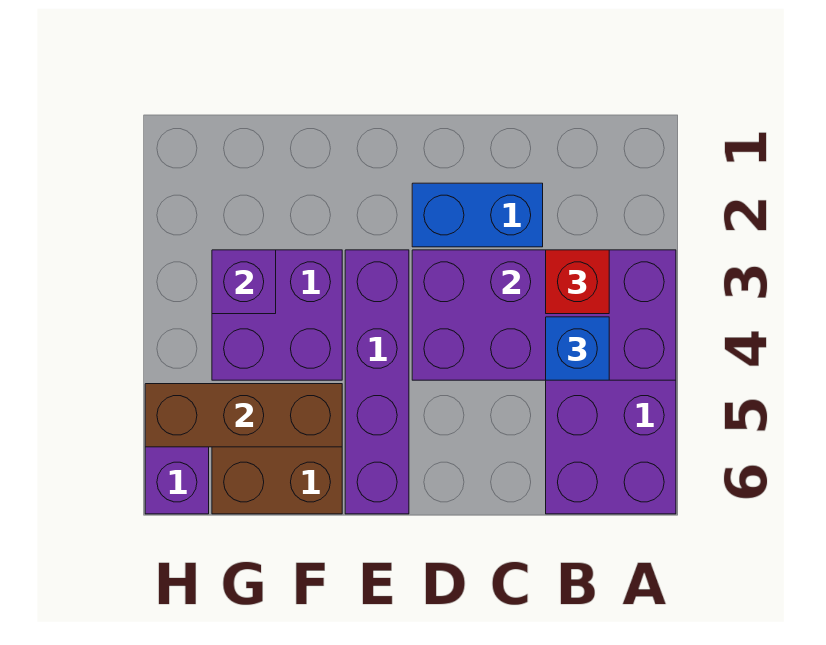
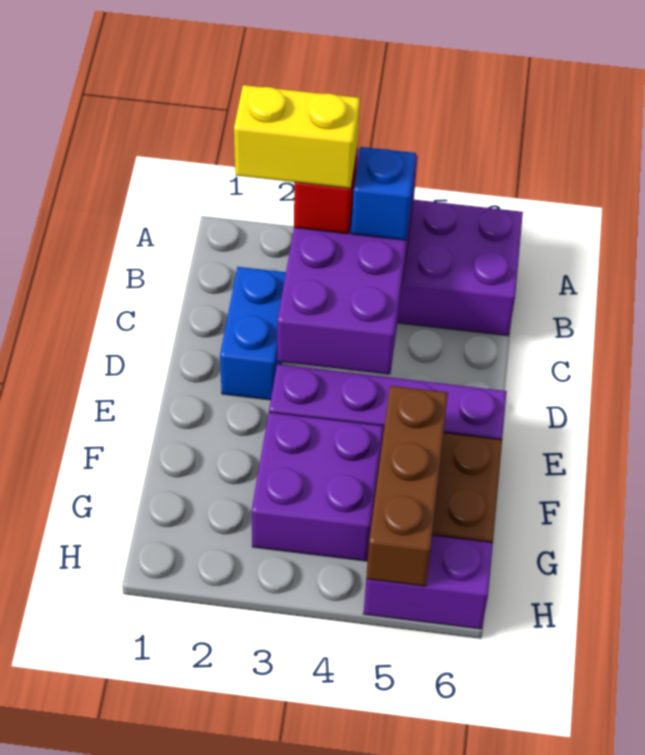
none -> yellow 1x2 brick [234,85,360,188]
purple 1x1 brick [212,250,276,314] -> none

